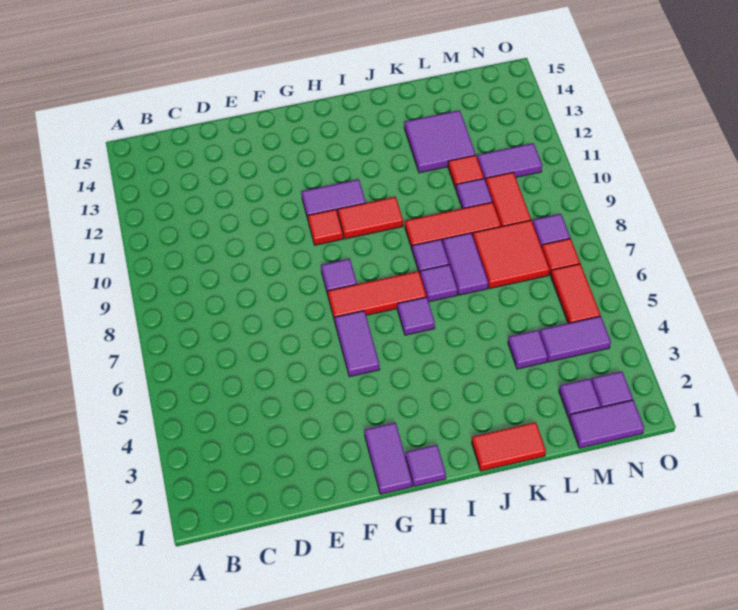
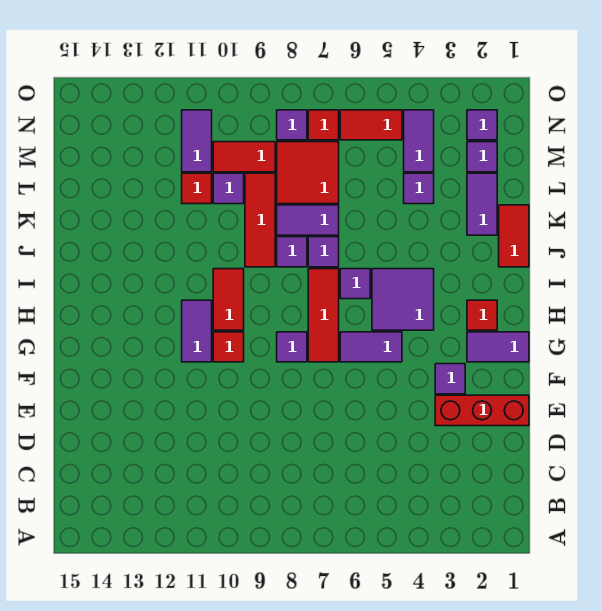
none -> red 1x3 brick [435,395,529,426]
purple 1x1 tile [406,445,446,486] -> purple 1x1 tile moved to [435,364,465,394]
none -> red 1x1 tile [467,300,497,330]
purple 2x2 tile [404,110,476,173] -> purple 2x2 tile moved to [372,269,434,330]
purple 1x2 tile [569,400,644,448] -> purple 1x2 tile moved to [467,173,497,235]

